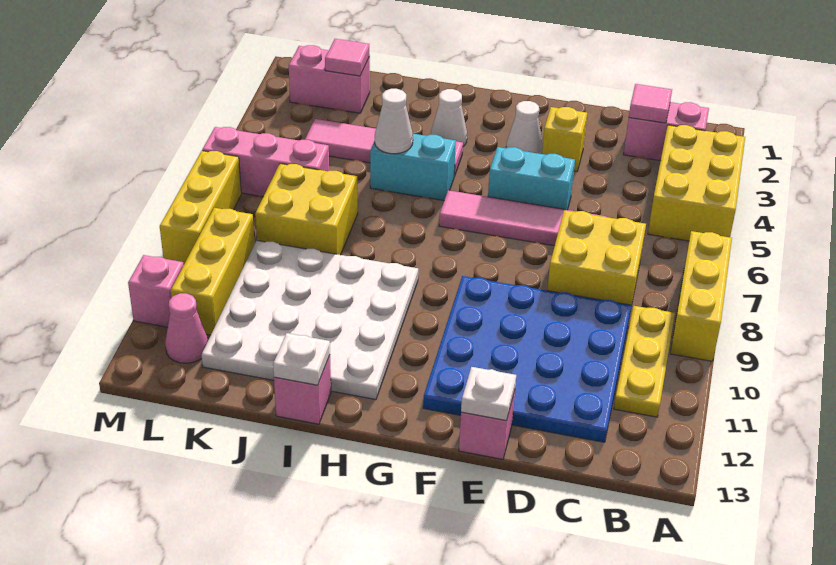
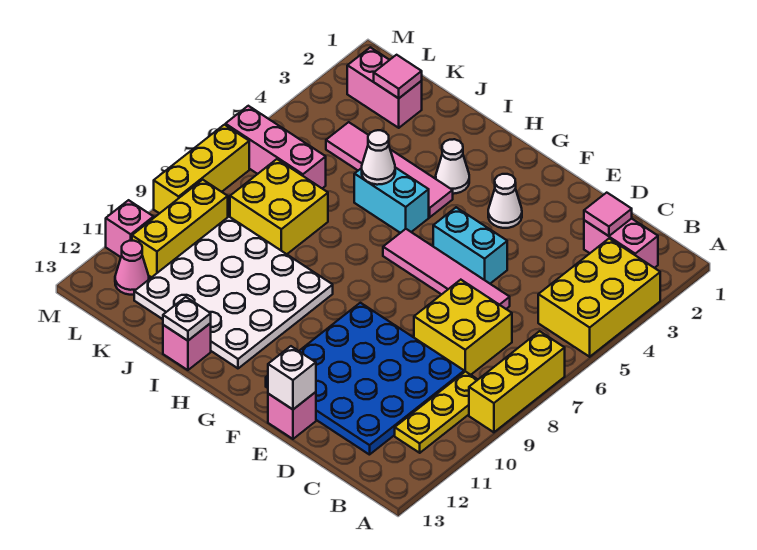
yellow 1x1 brick [542,107,587,172] -> none
white 1x1 plate [461,367,516,421] -> white 1x1 brick [268,346,316,409]

